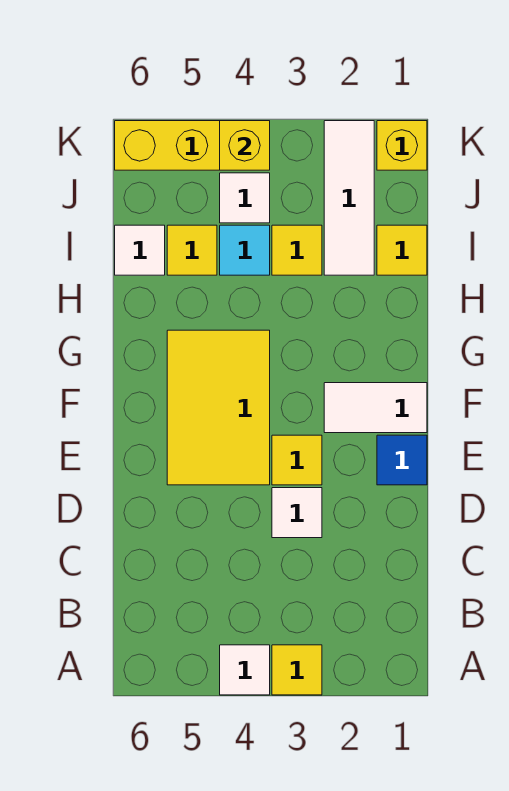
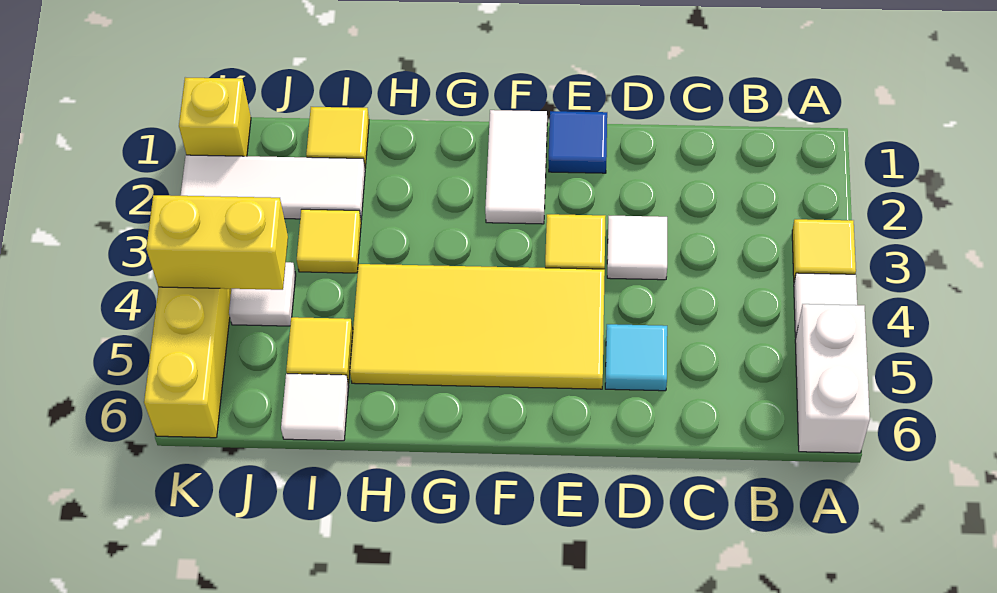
none -> white 1x2 brick [795,304,870,453]
yellow 2x3 tile [167,330,270,485] -> yellow 2x4 tile [350,264,605,389]
cyan 1x1 tile [220,225,270,275] -> cyan 1x1 tile moved to [605,324,667,391]
yellow 1x1 brick [220,121,270,170] -> yellow 1x2 brick [146,195,288,290]

